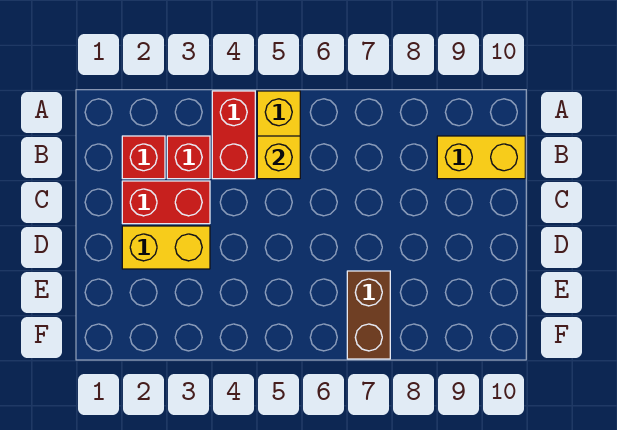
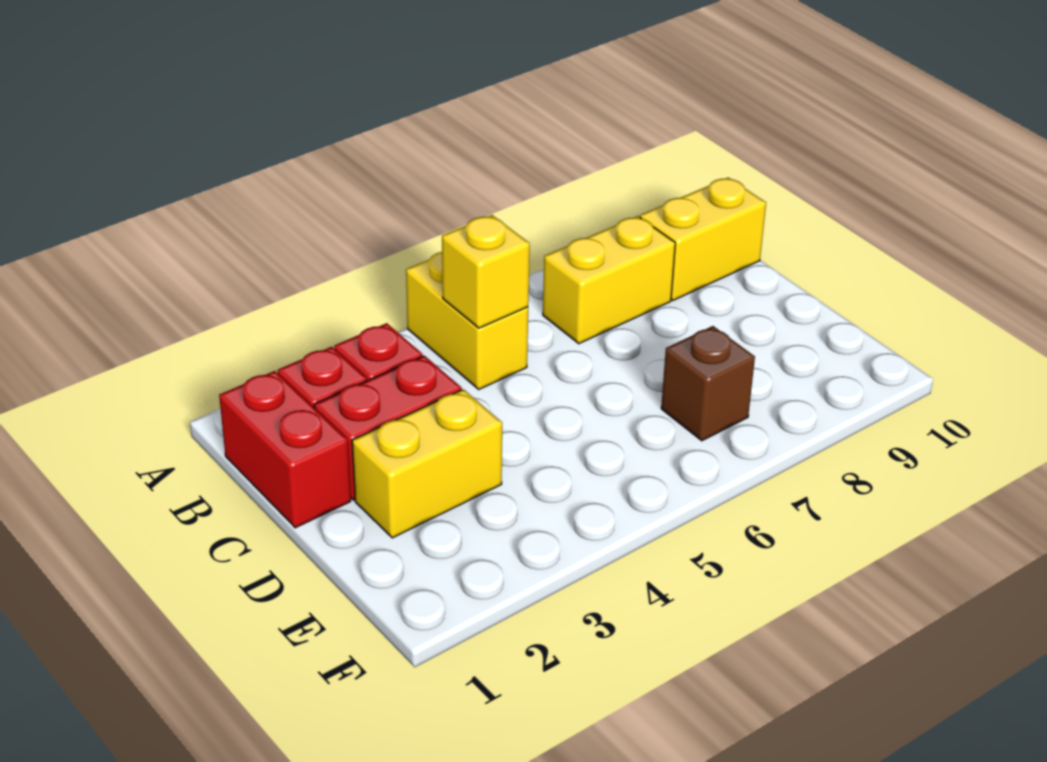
red 1x2 brick [212,91,255,179] -> red 1x2 brick moved to [219,371,351,528]
none -> yellow 1x2 brick [543,216,675,344]
brown 1x2 brick [347,271,390,359] -> brown 1x1 brick [661,326,755,441]

